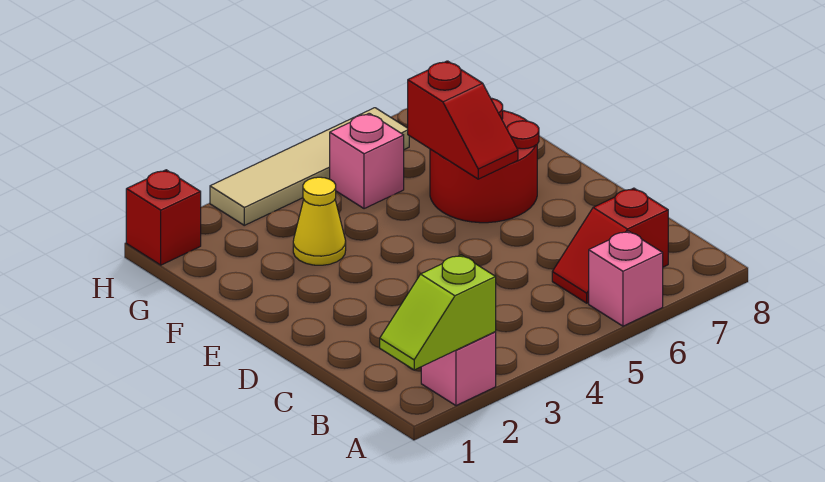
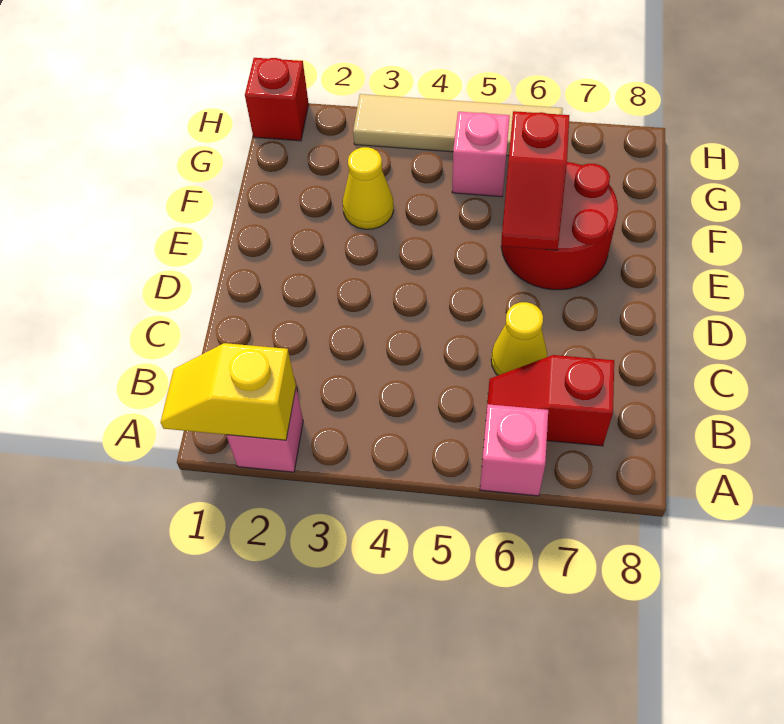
lime 1x2 slope [380,255,496,370] -> yellow 1x2 slope [160,343,296,440]
none -> yellow 1x1 cone [491,302,547,375]

